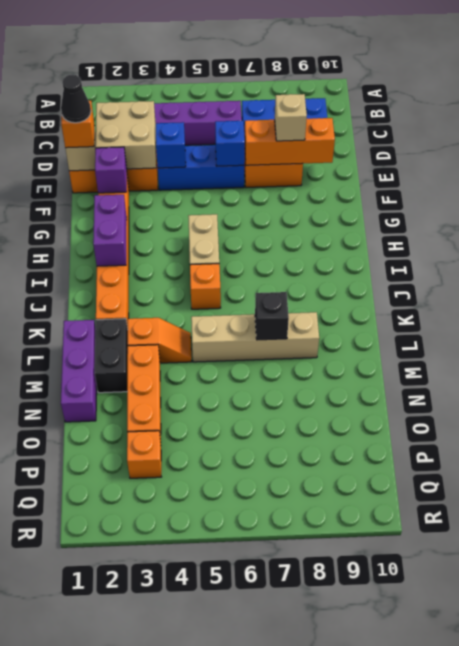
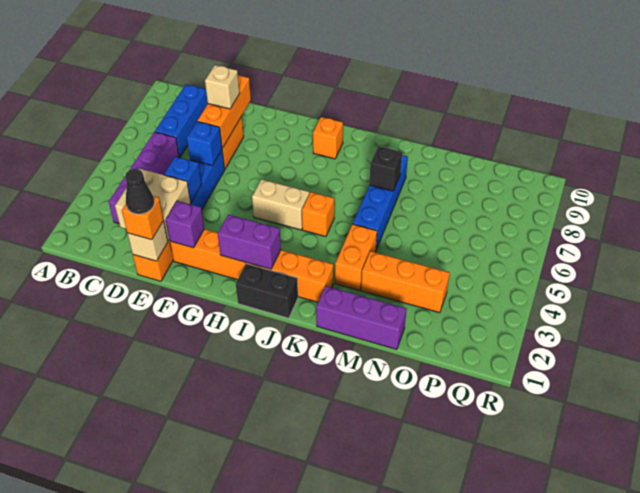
black 1x2 brick [95,319,128,393] -> black 1x2 brick moved to [236,264,298,318]
orange 1x2 slope [127,318,192,363] -> orange 1x2 brick [335,224,377,290]
tan 1x4 brick [191,312,319,362] -> blue 1x4 brick [353,155,408,249]
orange 1x1 brick [127,431,161,478] -> orange 1x1 brick moved to [313,117,343,159]

